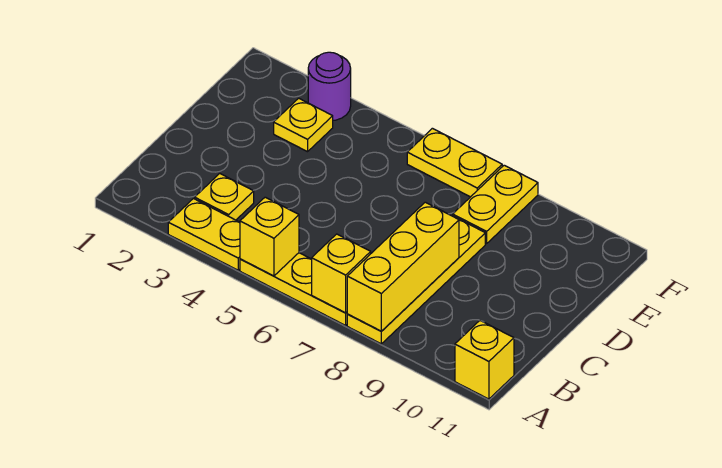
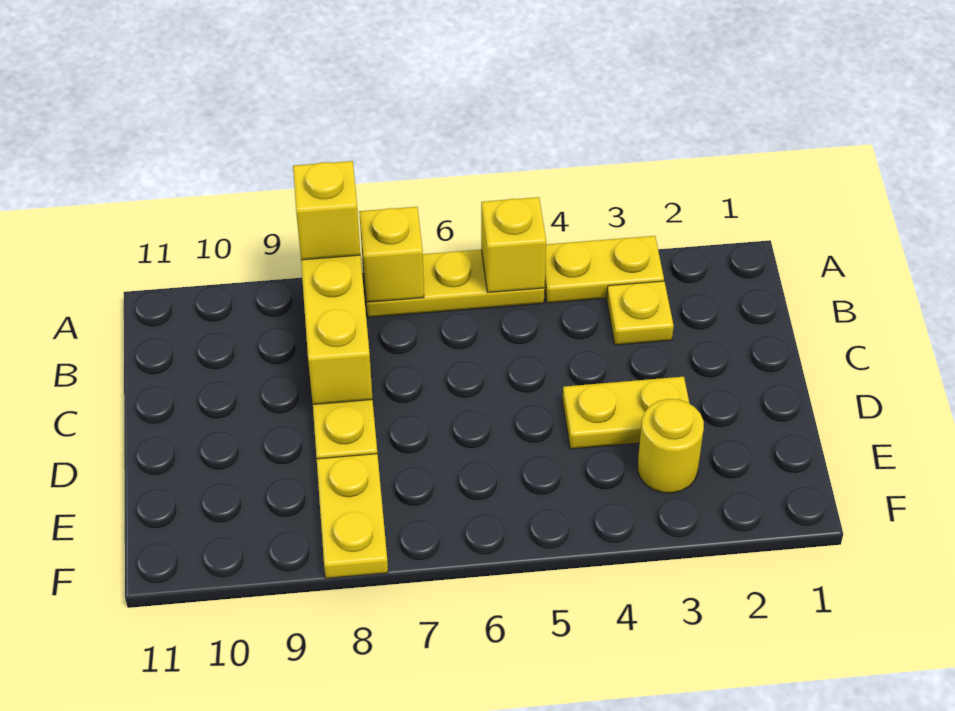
yellow 1x1 brick [455,321,514,399] -> yellow 1x1 brick moved to [293,161,360,260]
yellow 1x1 plate [274,98,333,152] -> yellow 1x1 round brick [638,399,704,493]
purple 1x1 round brick [308,52,351,120] -> none
yellow 1x2 plate [407,128,502,197] -> yellow 1x2 plate moved to [562,377,689,449]

